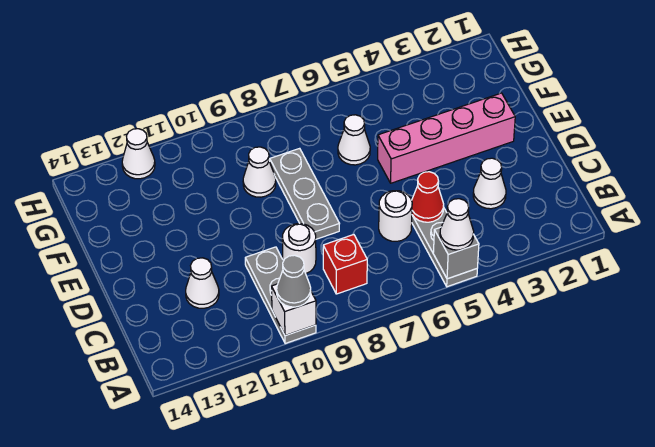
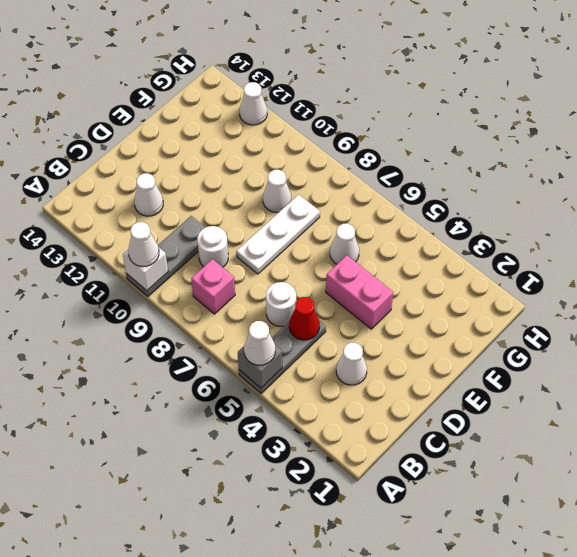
grey 1x1 cone [277,255,311,307] -> white 1x1 cone [128,222,159,267]
red 1x1 brick [323,235,367,294] -> pink 1x1 brick [191,259,235,314]
grey 1x3 plate [270,148,339,239] -> white 1x3 plate [236,194,320,274]
pink 1x4 brick [378,93,515,183] -> pink 1x2 brick [326,255,393,329]

